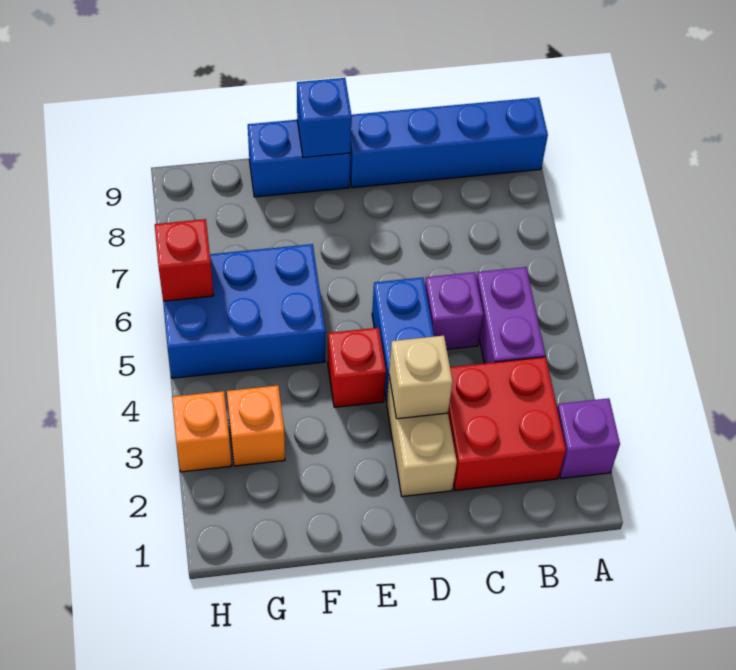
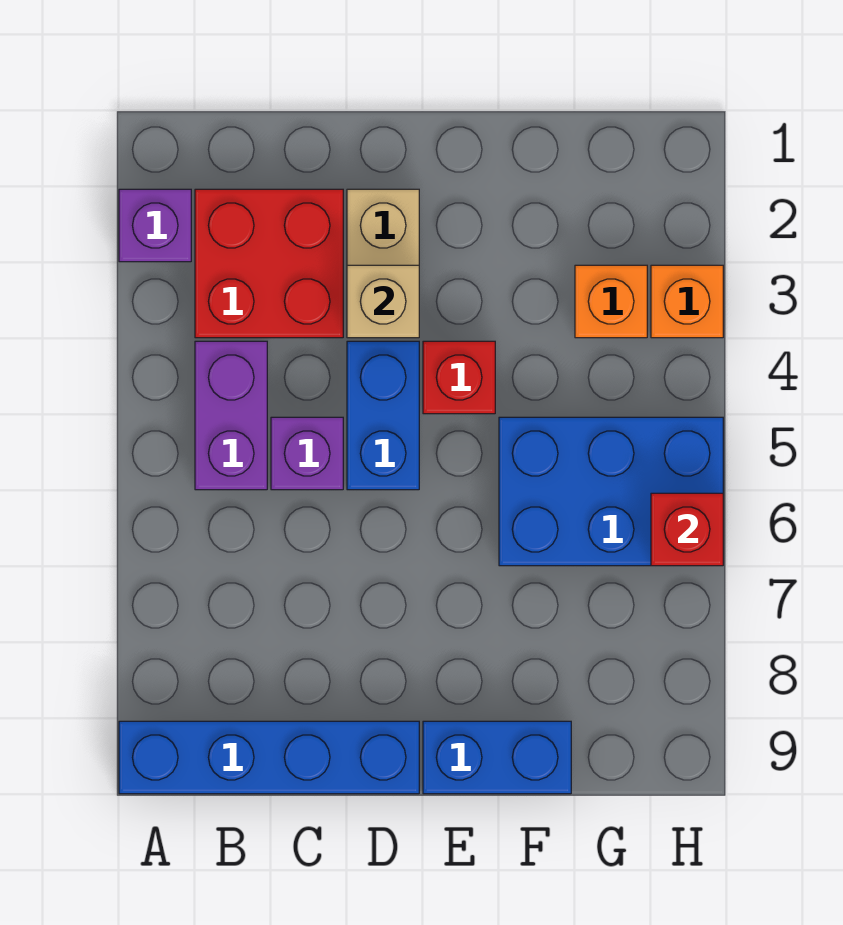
blue 1x1 brick [297,78,352,157] -> none

